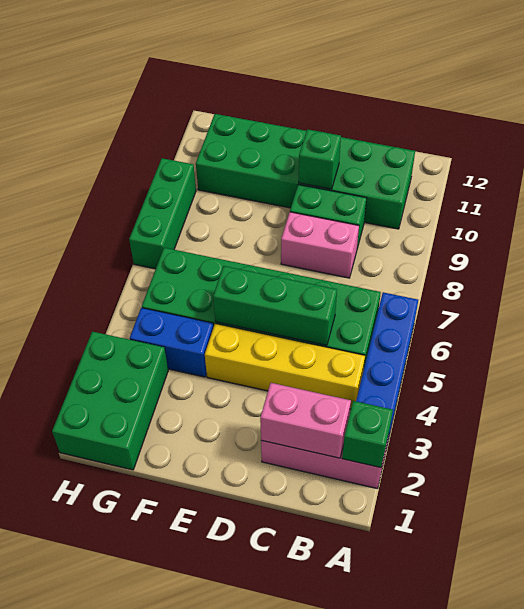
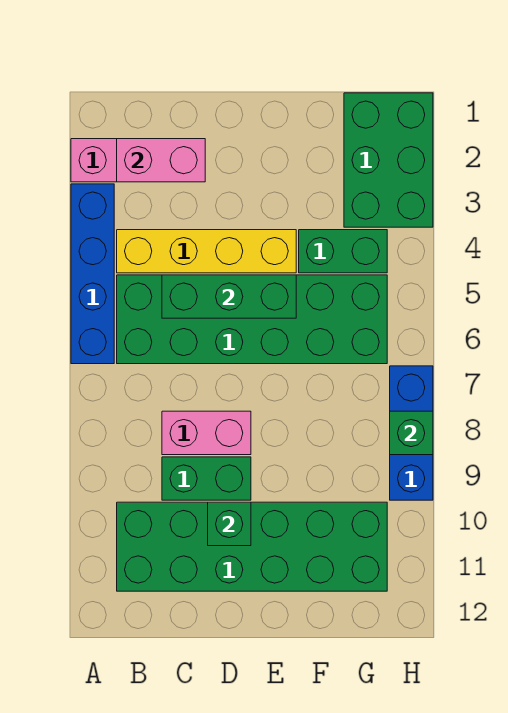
green 1x1 brick [342,401,393,468] -> green 1x1 brick moved to [390,411,433,455]
blue 1x2 brick [130,308,213,377] -> green 1x2 brick [299,230,387,273]
green 1x3 brick [129,158,196,269] -> blue 1x3 brick [390,366,433,500]

